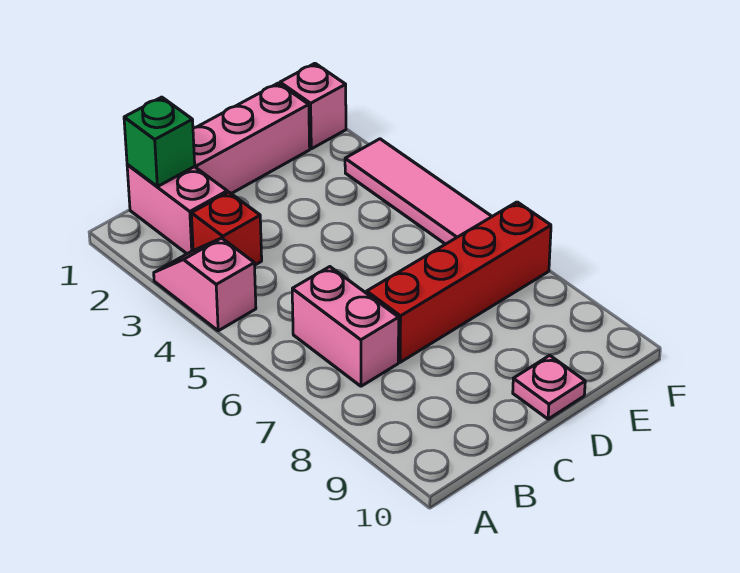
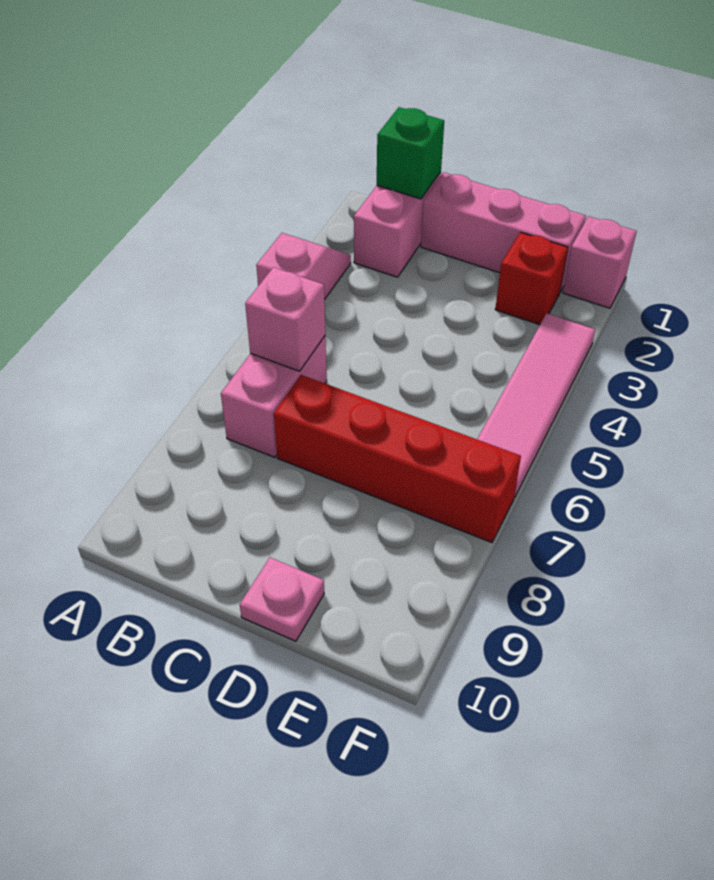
red 1x1 brick [191,192,262,265] -> red 1x1 brick moved to [495,232,568,325]
none -> pink 1x1 brick [245,267,325,371]

